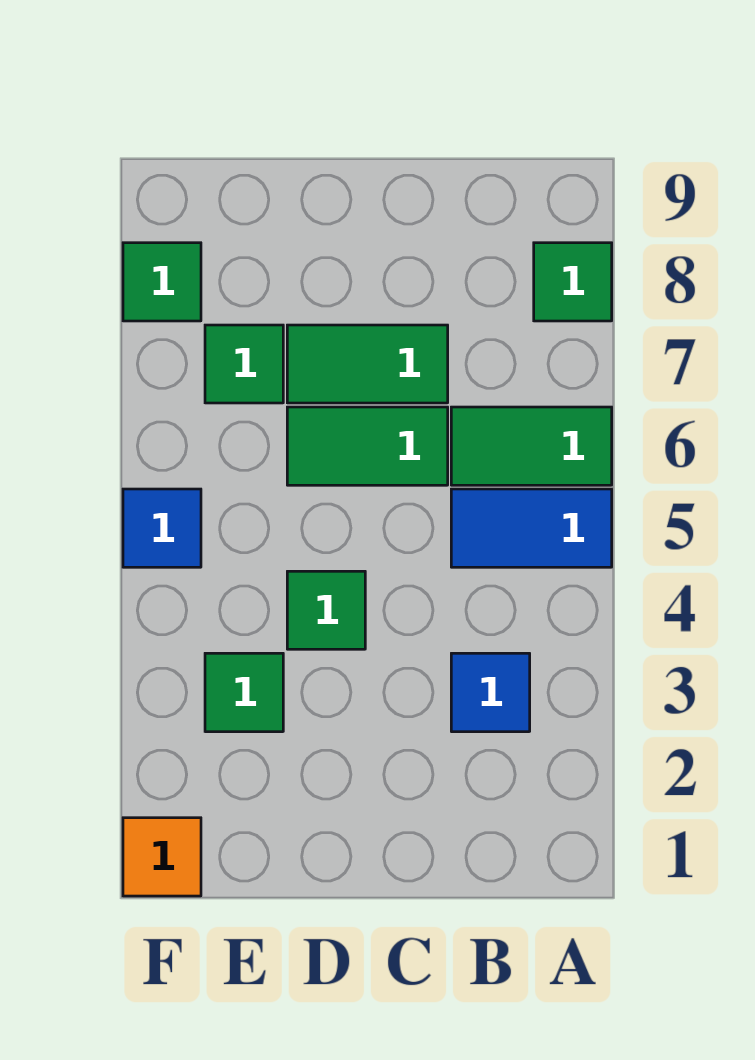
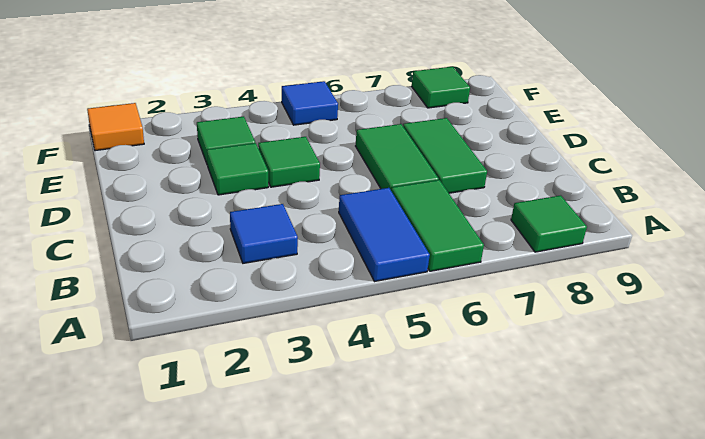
green 1x1 tile [205,325,283,403] -> green 1x1 tile moved to [207,143,268,195]

